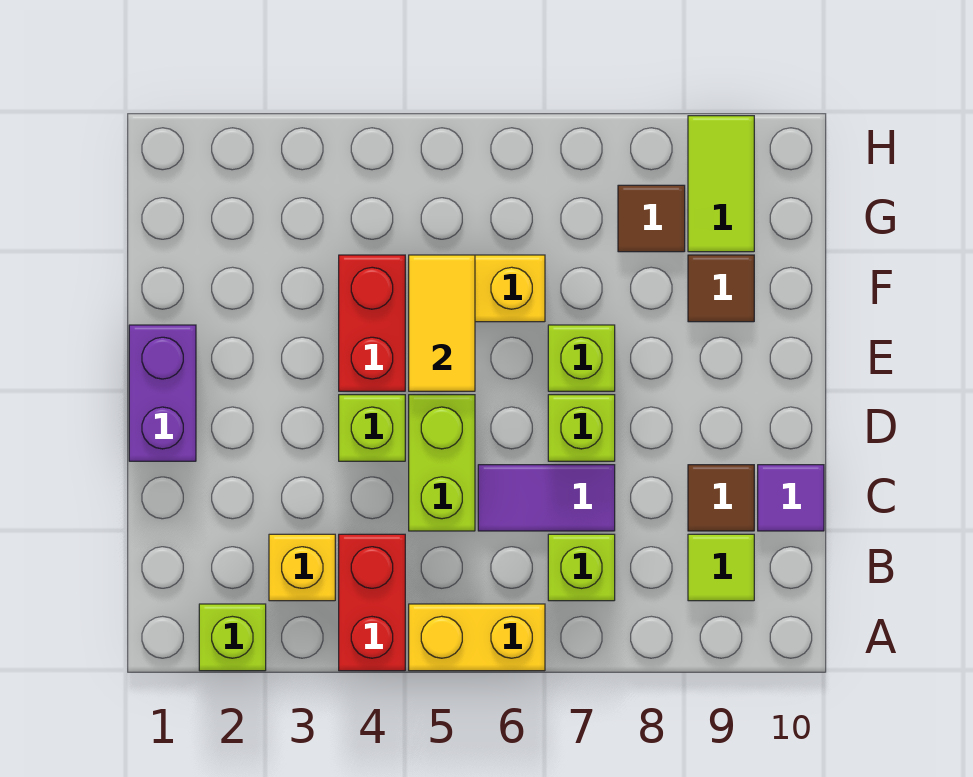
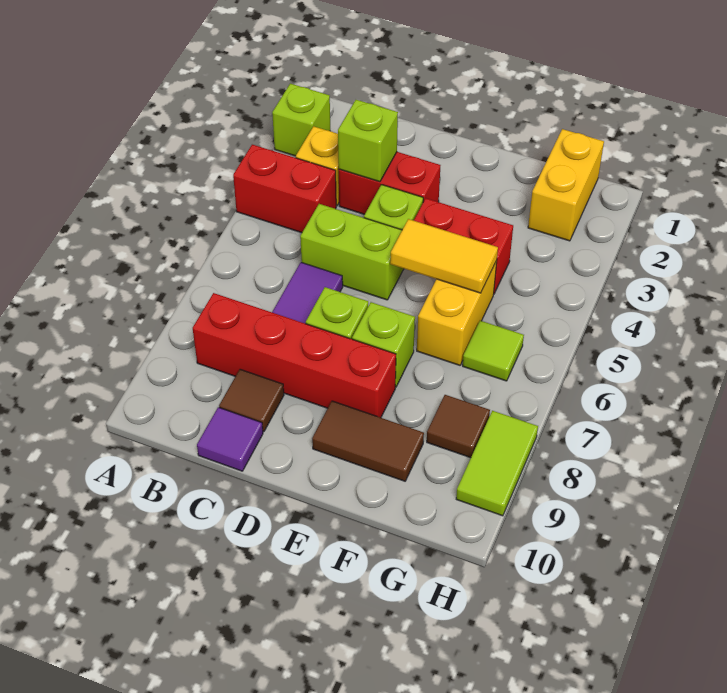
yellow 1x2 brick [409,604,545,671] -> yellow 1x2 brick moved to [528,129,604,241]
lime 1x1 brick [548,534,615,601] -> lime 1x1 brick moved to [338,100,398,182]
none -> red 1x4 brick [193,293,396,418]
lime 1x1 tile [688,534,754,601] -> lime 1x1 tile moved to [463,321,524,381]
none -> red 1x2 brick [339,152,440,214]
purple 1x2 brick [129,325,196,461] -> none
brown 1x1 tile [688,255,754,322] -> brown 1x2 tile [312,401,424,481]
lime 1x2 tile [688,116,754,252] -> lime 1x2 tile turned to [456,411,538,516]

